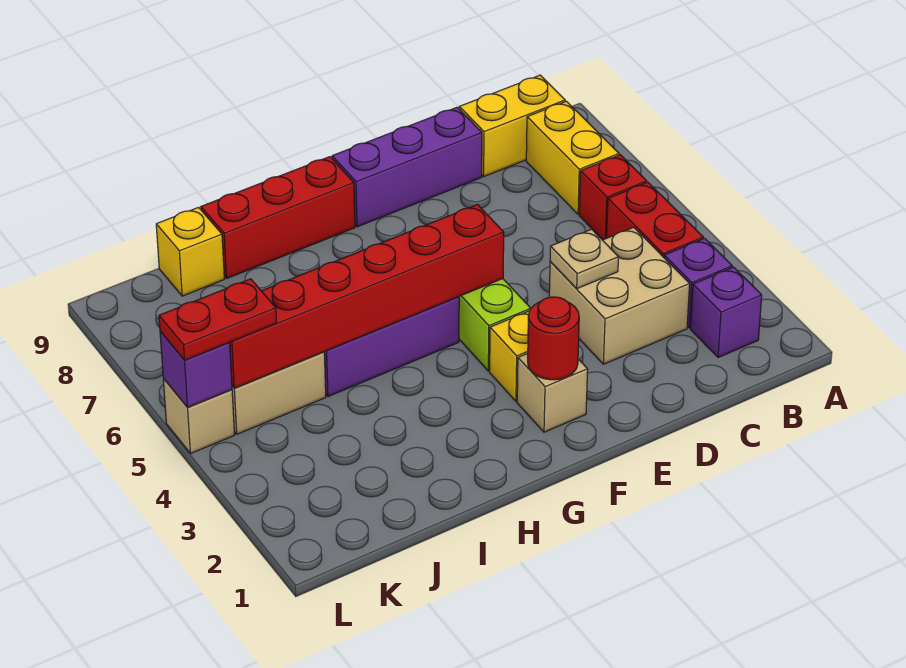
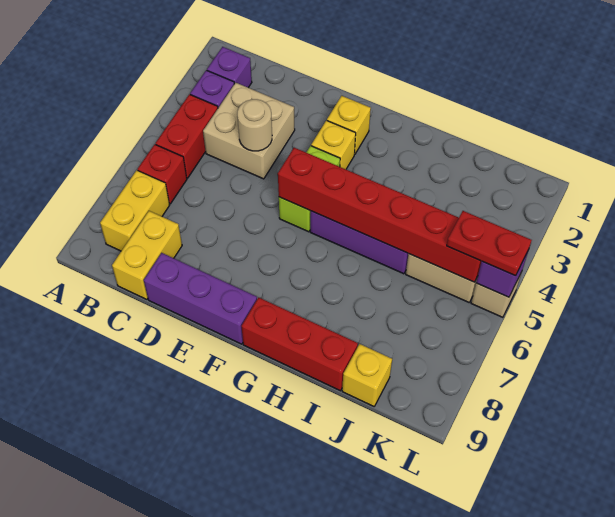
yellow 1x2 brick [459,75,565,176] -> yellow 1x2 brick turned to [112,211,182,299]
tan 1x1 plate [550,229,618,289] -> tan 1x1 round brick [237,99,272,151]
tan 1x1 brick [517,354,588,432] -> yellow 1x1 brick [327,96,371,154]
red 1x1 round brick [528,297,579,380] -> none

